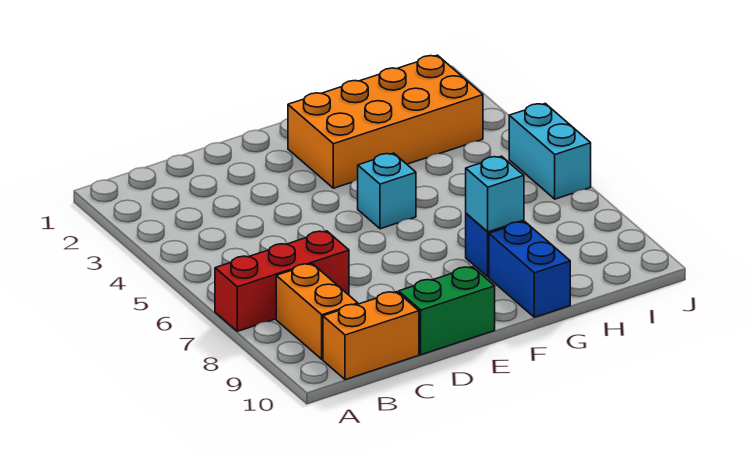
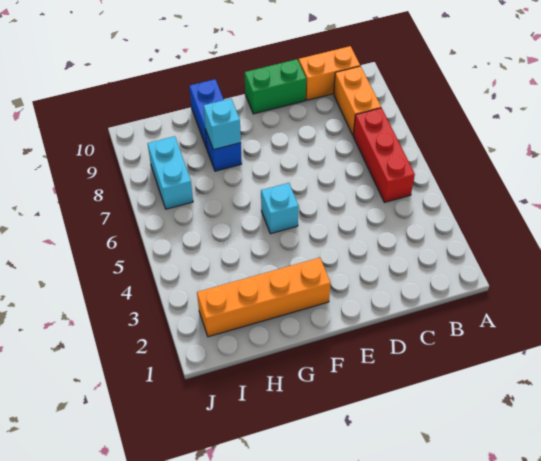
red 1x3 brick [215,231,349,331] -> red 1x3 brick turned to [353,108,415,203]
orange 2x4 brick [288,55,483,188] -> orange 1x4 brick [197,258,331,337]
cyan 1x2 brick [509,104,591,199] -> cyan 1x2 brick moved to [148,136,193,209]

